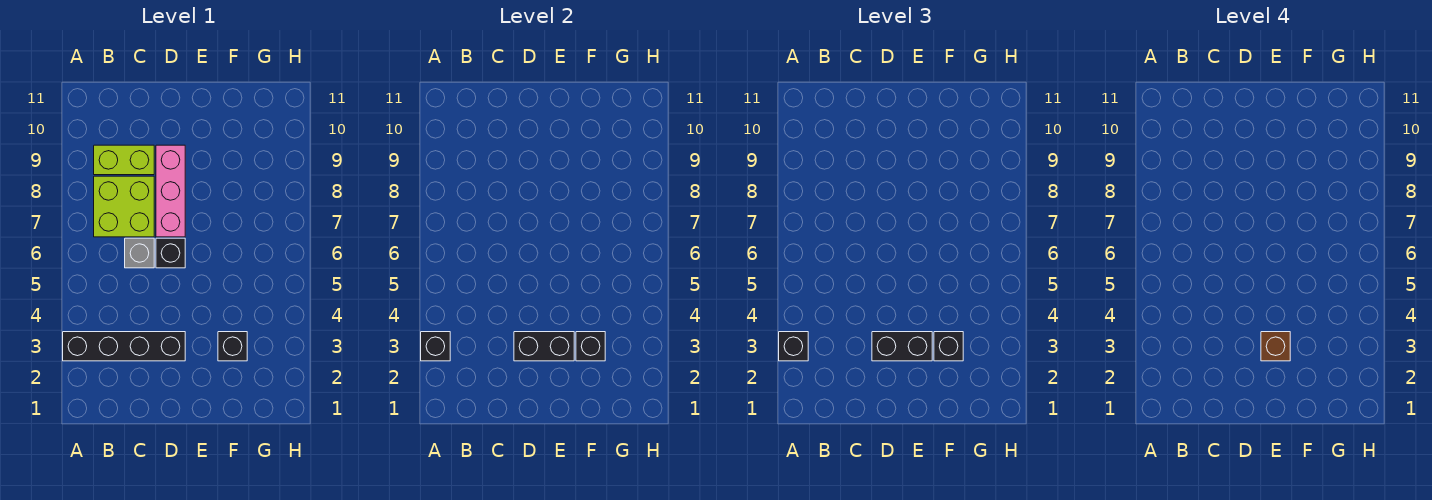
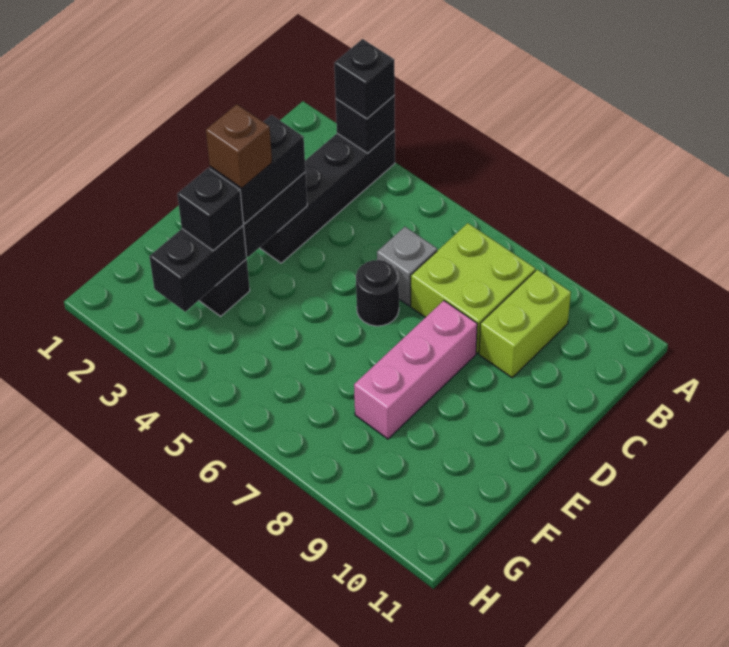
black 1x1 brick [156,238,185,268] -> black 1x1 round brick [356,260,399,326]
pink 1x3 brick [156,145,185,237] -> pink 1x3 brick turned to [354,301,477,439]
black 1x1 brick [576,332,605,361] -> black 1x2 brick [149,226,247,312]

